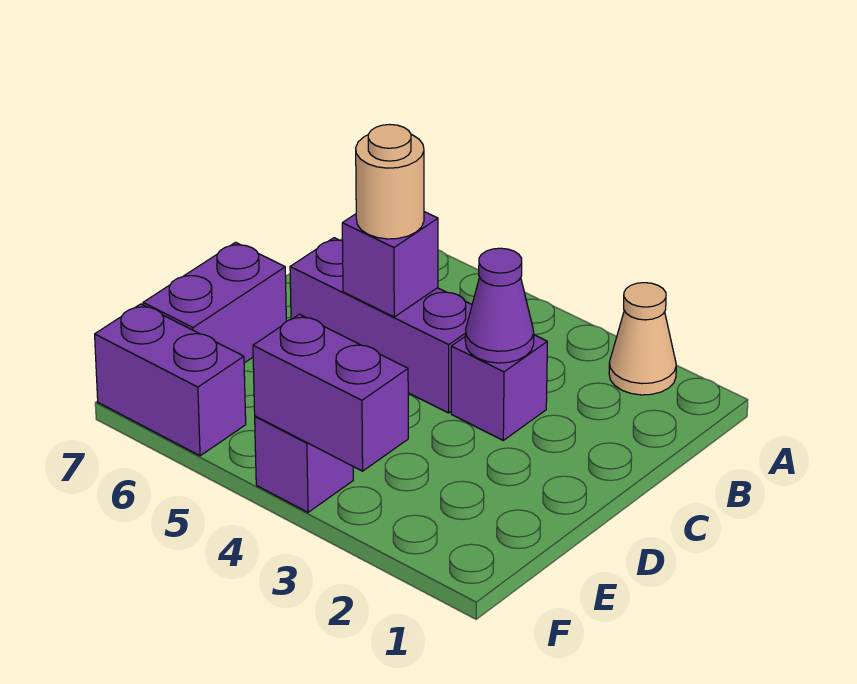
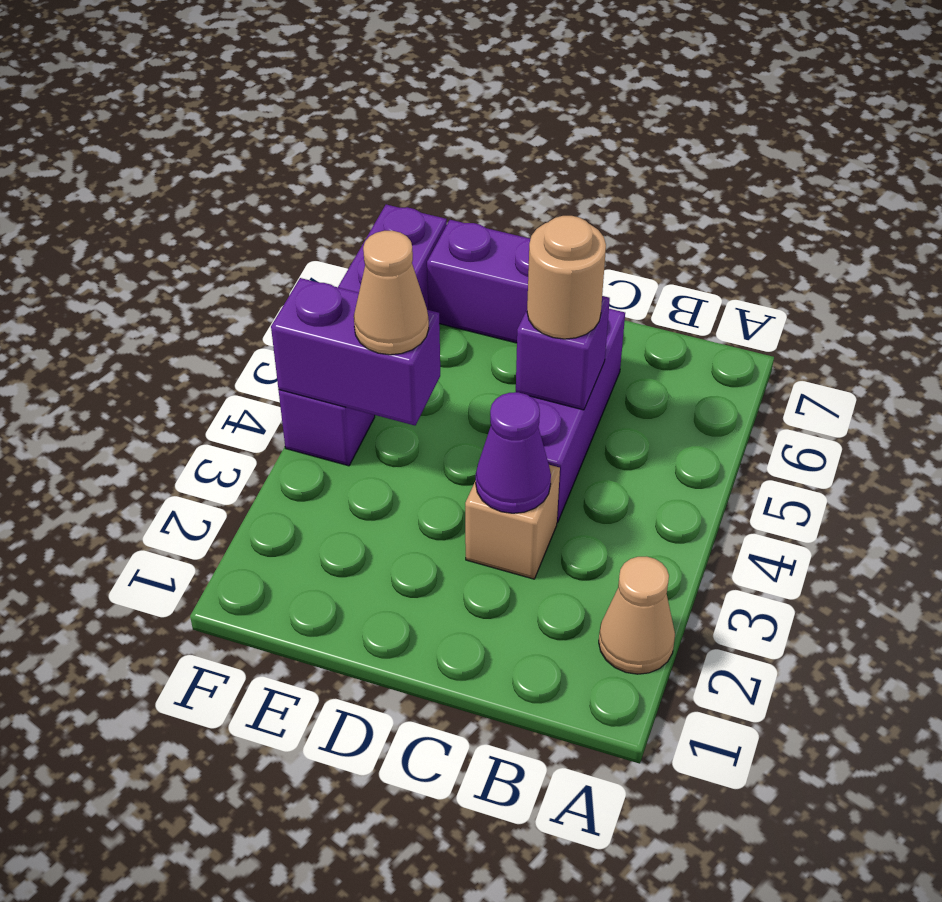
purple 1x1 brick [451,335,547,440] -> tan 1x1 brick [465,465,560,579]
none -> tan 1x1 cone [354,231,429,355]
purple 1x2 brick [253,314,408,471] -> purple 1x2 brick turned to [271,278,440,425]

